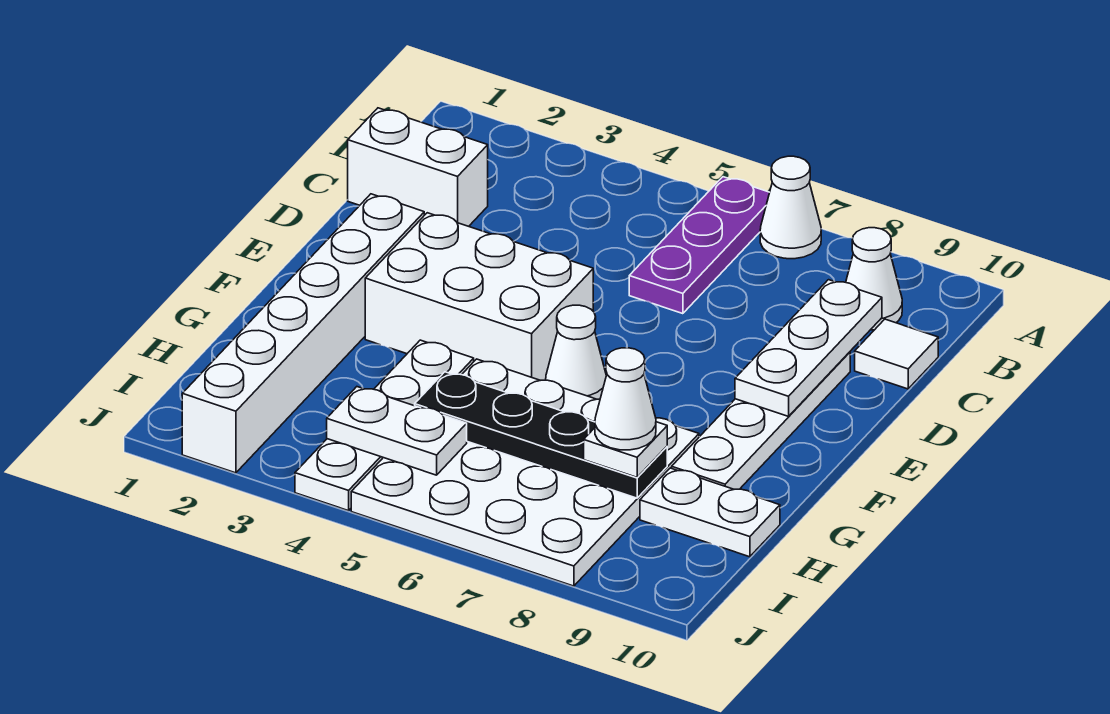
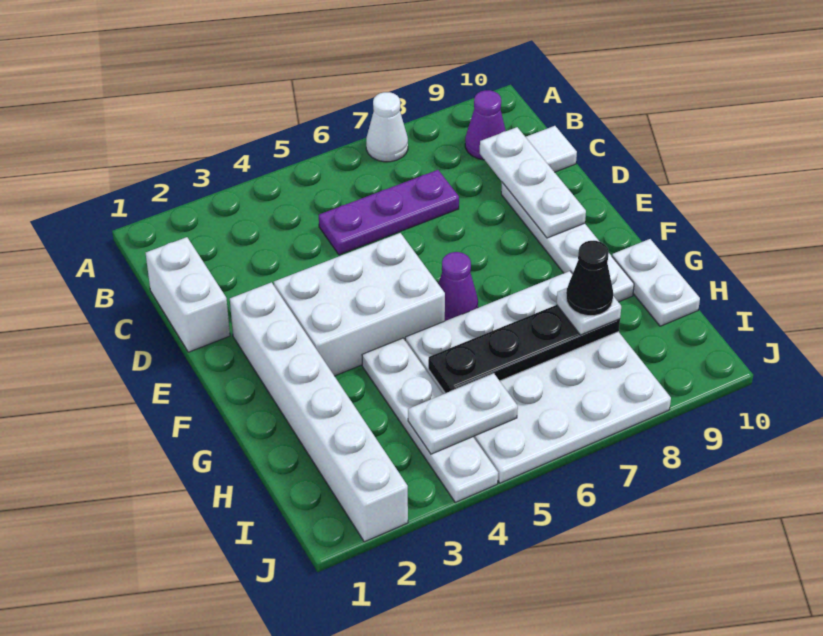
purple 1x3 plate [629,177,770,314] -> purple 1x3 plate turned to [319,170,459,255]
white 1x1 cone [846,228,902,330] -> purple 1x1 cone [465,90,506,160]
white 1x2 brick [348,108,488,226] -> white 1x2 brick turned to [146,237,230,352]
white 1x1 cone [546,305,606,399] -> purple 1x1 cone [438,252,478,321]
white 1x1 cone [595,348,656,450] -> black 1x1 cone [566,241,613,316]
white 1x2 plate [640,468,780,557] -> white 1x2 plate turned to [612,239,700,326]

